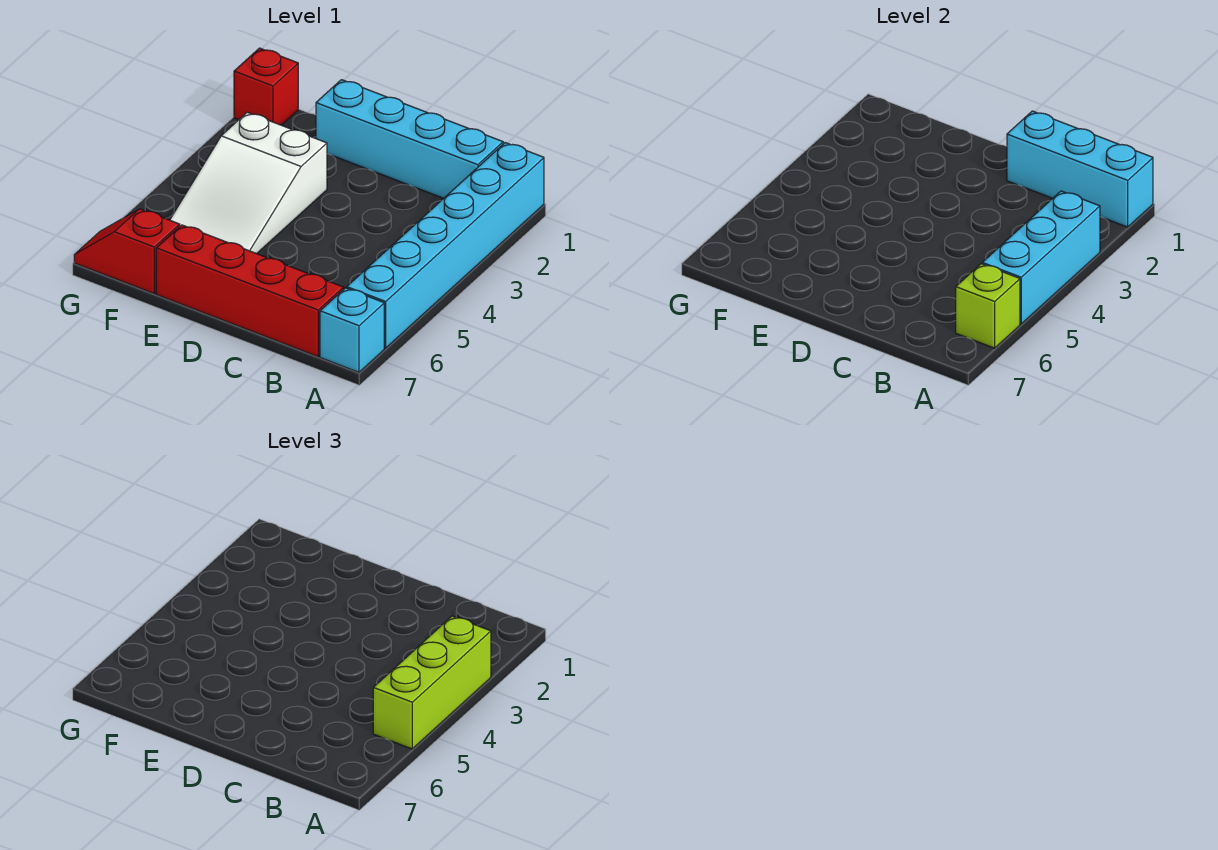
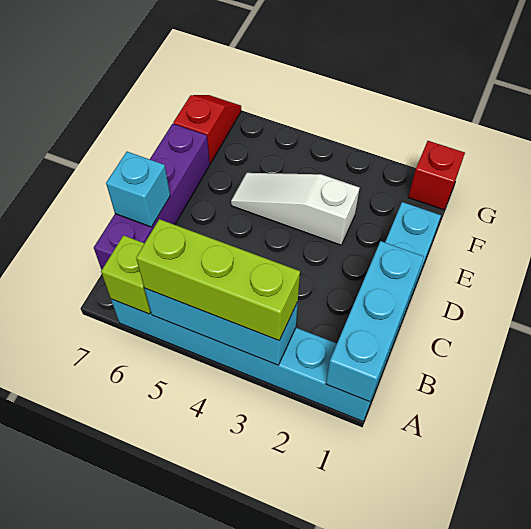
cyan 1x1 brick [320,288,384,372] -> cyan 1x1 brick moved to [106,152,170,227]
red 1x4 brick [156,225,344,357] -> purple 1x4 brick [94,124,210,270]
white 2x3 slope [170,112,327,254] -> white 1x3 slope [231,173,359,245]

